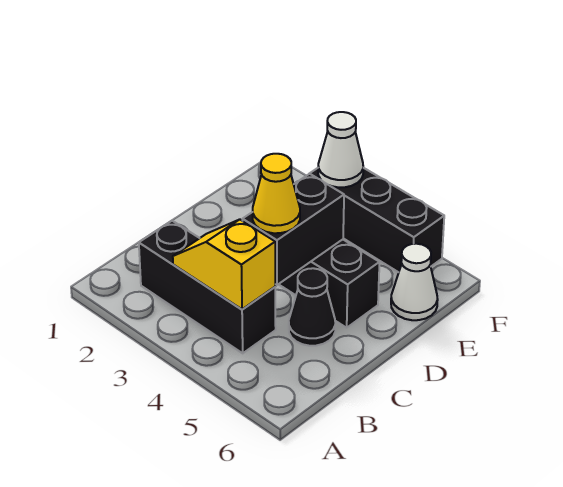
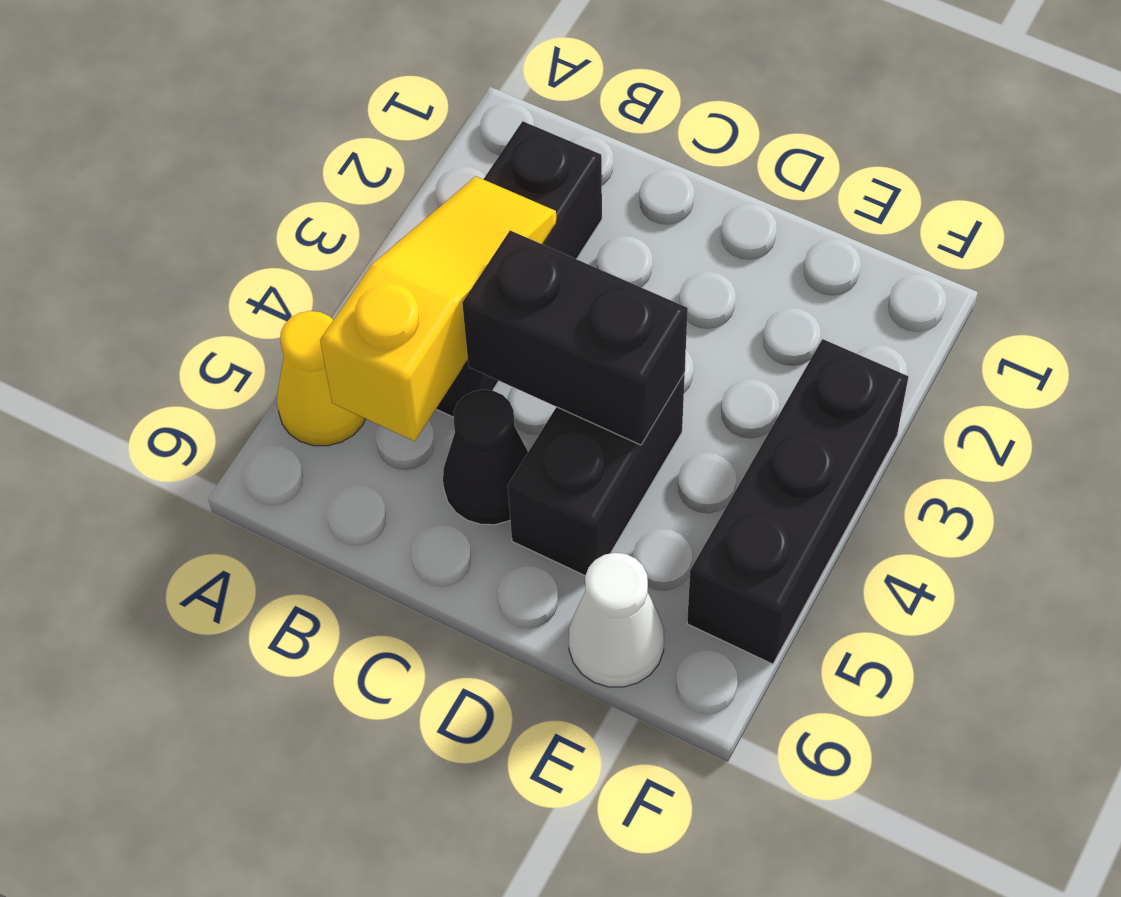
yellow 1x2 slope [173,219,275,309] -> yellow 1x3 slope [320,176,557,441]
yellow 1x1 cone [253,154,300,233] -> yellow 1x1 cone moved to [277,311,365,446]
white 1x1 cone [318,112,363,187] -> none

